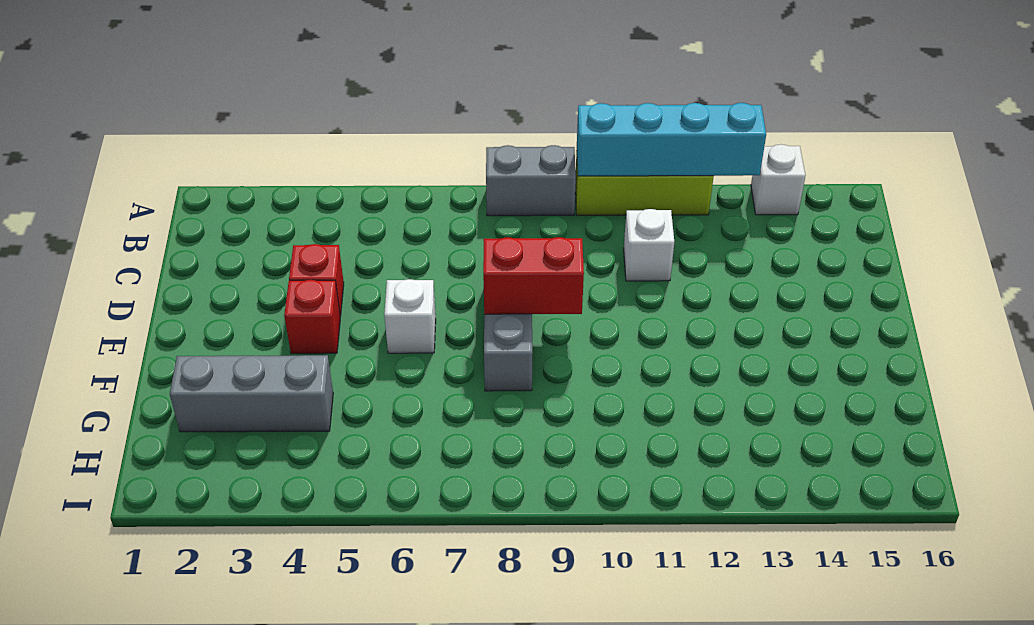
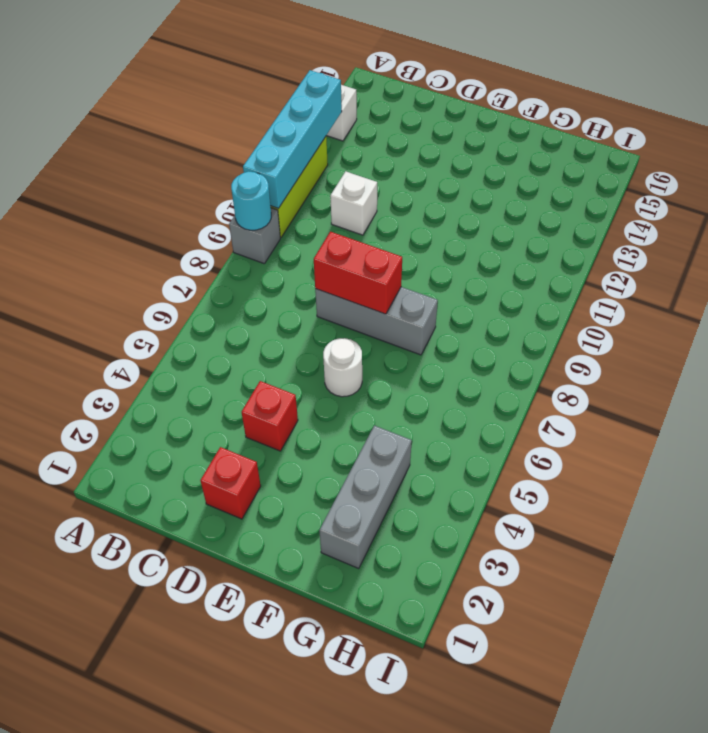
grey 1x2 brick [486,145,576,216] -> grey 1x1 brick [229,208,280,263]
none -> cyan 1x1 round brick [231,171,271,230]
red 1x1 brick [284,280,340,354] -> red 1x1 brick moved to [200,447,261,519]
white 1x1 brick [384,279,436,353] -> white 1x1 round brick [323,338,362,397]
red 1x2 brick [483,237,584,314] -> red 1x2 brick turned to [314,232,402,314]

